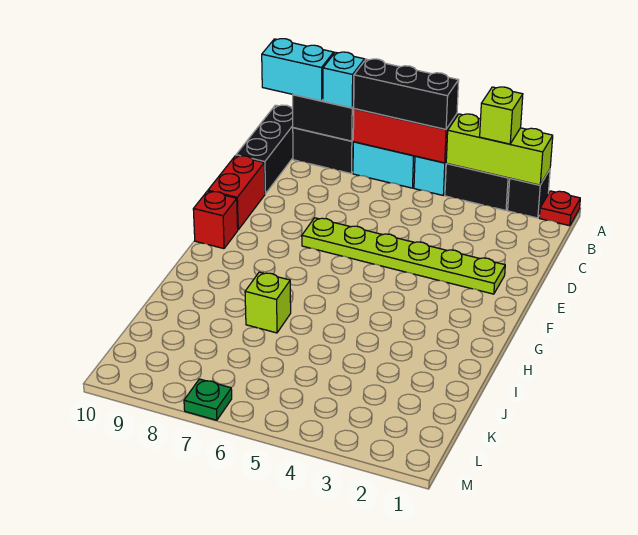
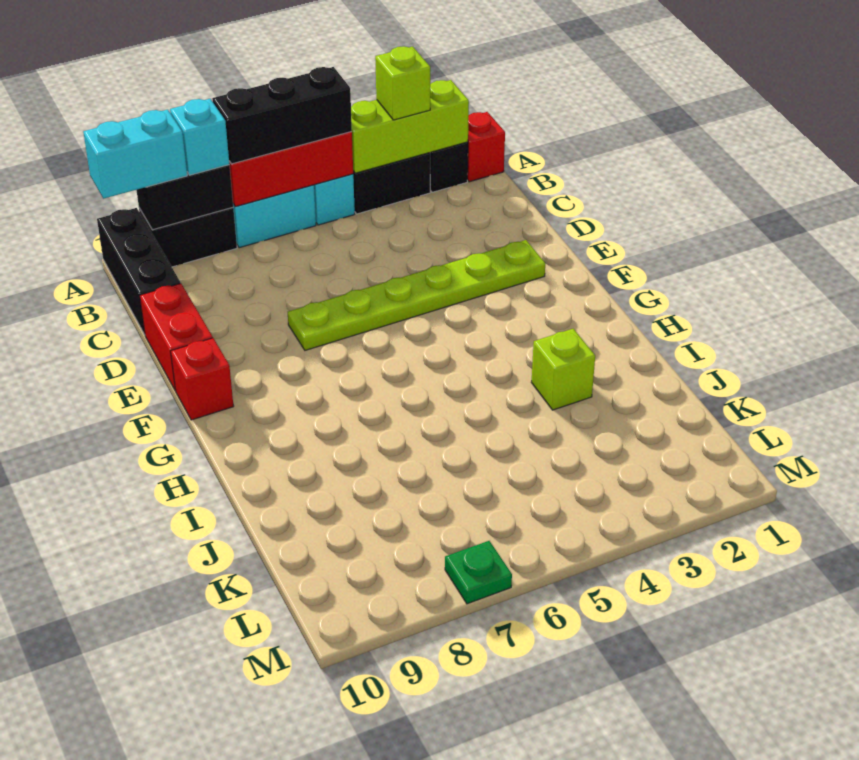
red 1x1 plate [539,191,580,226] -> red 1x1 brick [467,112,505,182]
lime 1x1 brick [245,272,291,333] -> lime 1x1 brick moved to [531,329,595,410]

